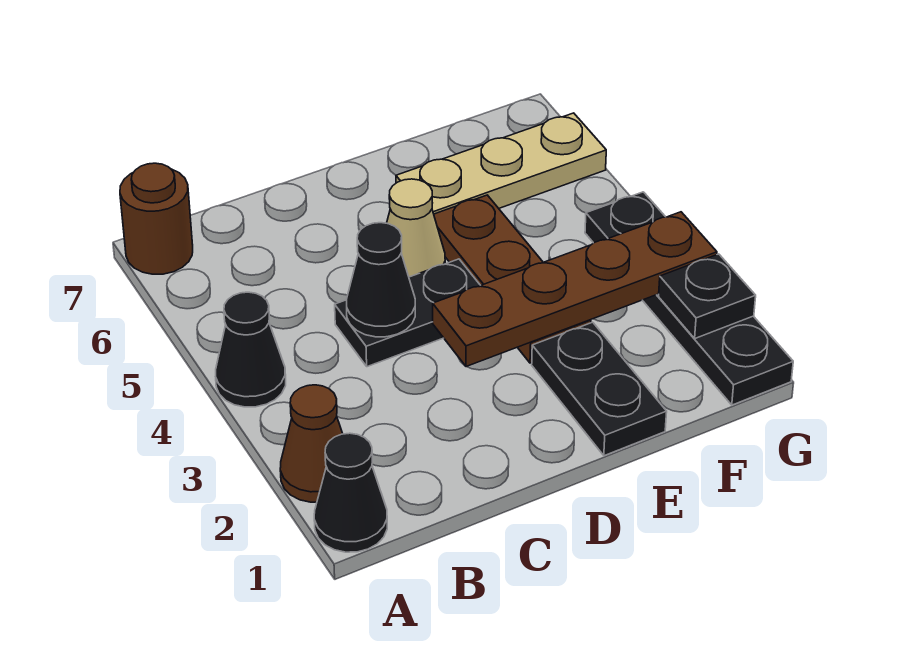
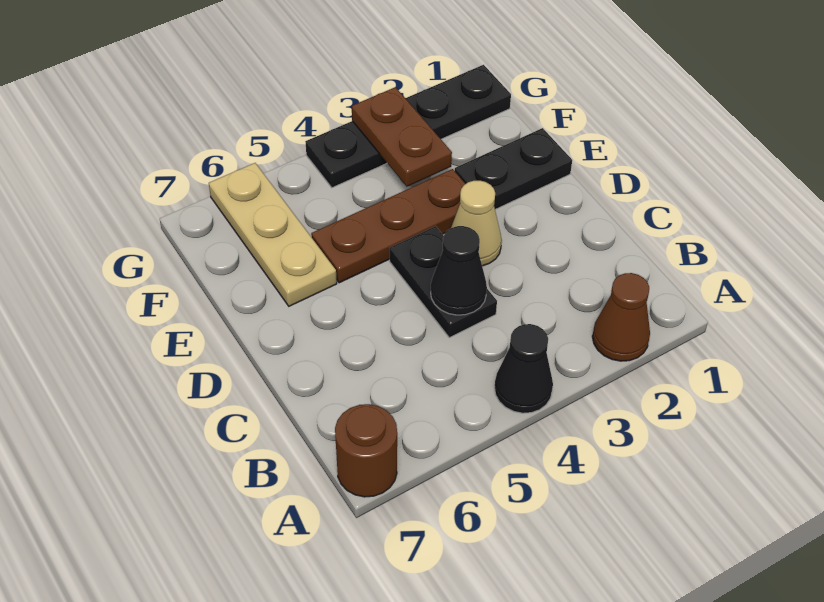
black 1x1 cone [314,433,387,552] -> none
brown 1x4 plate [433,212,717,367] -> brown 1x2 plate [352,87,452,187]
tan 1x1 cone [387,179,445,277] -> tan 1x1 cone moved to [451,181,502,266]
black 1x1 plate [659,254,756,338] -> none

